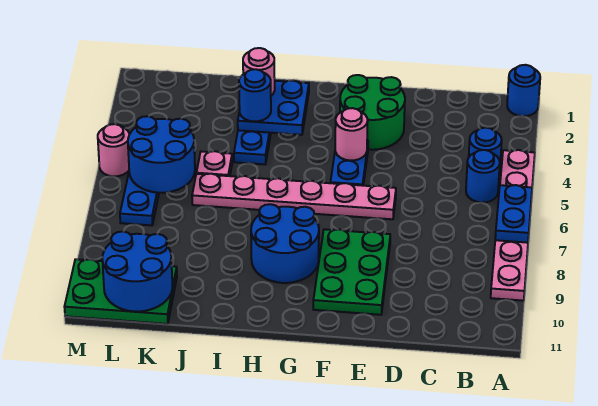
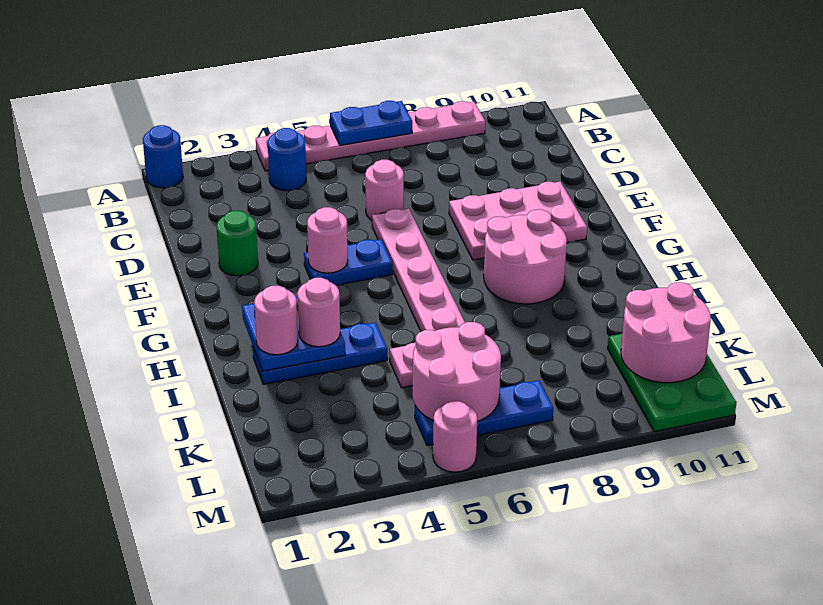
blue 1x1 round brick [466,150,500,203] -> none
none -> pink 1x1 round brick [365,160,404,220]
green 2x2 round brick [340,75,405,150] -> green 1x1 round brick [217,211,258,276]
green 2x3 plate [313,229,390,315] -> pink 2x3 plate [449,182,587,260]
blue 2x2 round brick [251,204,319,283] -> pink 2x2 round brick [484,209,567,304]
blue 1x1 round brick [239,69,271,122] -> pink 1x1 round brick [297,278,340,347]
blue 2x2 round brick [128,116,195,193] -> pink 2x2 round brick [413,322,501,422]
blue 2x2 round brick [102,231,172,312] -> pink 2x2 round brick [621,282,711,383]

